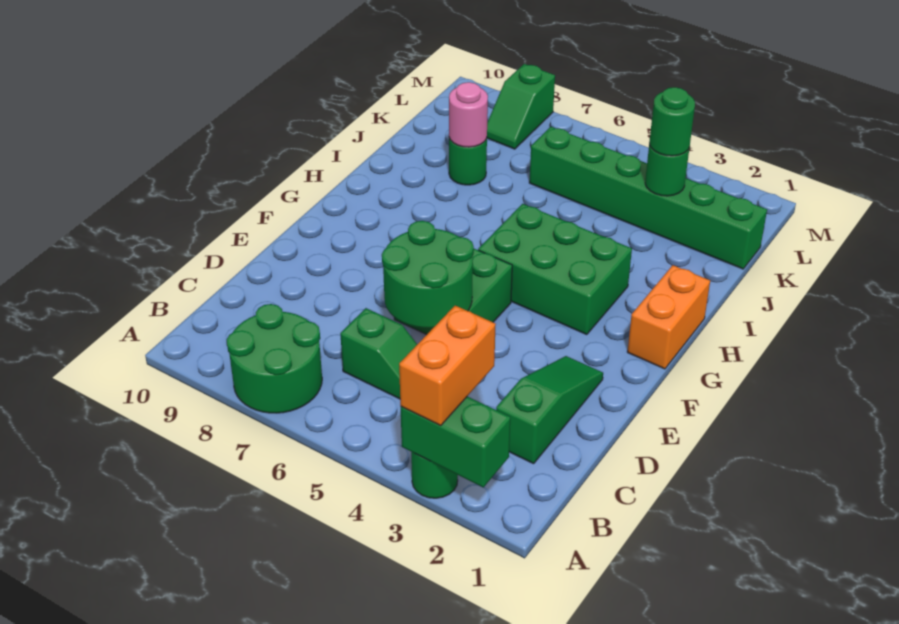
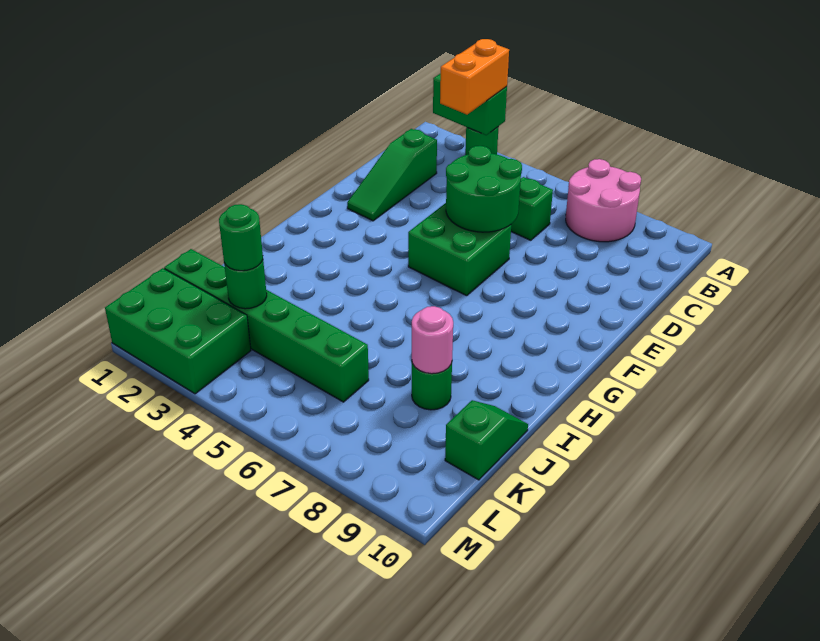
green 2x2 round brick [226,304,322,413] -> pink 2x2 round brick [566,159,641,242]
orange 1x2 brick [627,265,710,369] -> none
green 2x3 brick [478,204,632,335] -> green 2x3 brick moved to [105,268,251,394]
green 1x2 slope [487,64,555,149] -> green 1x2 slope moved to [445,400,528,480]

